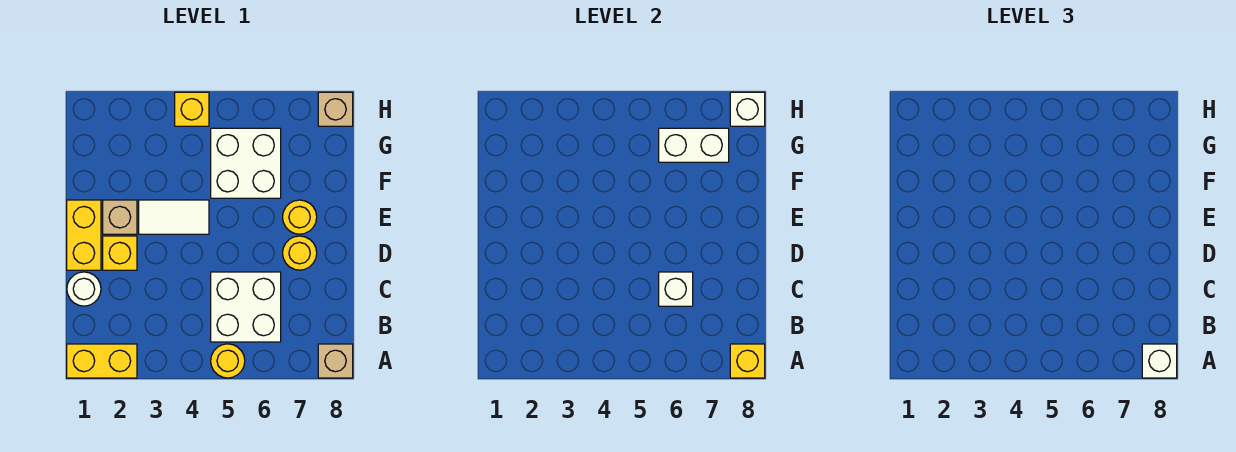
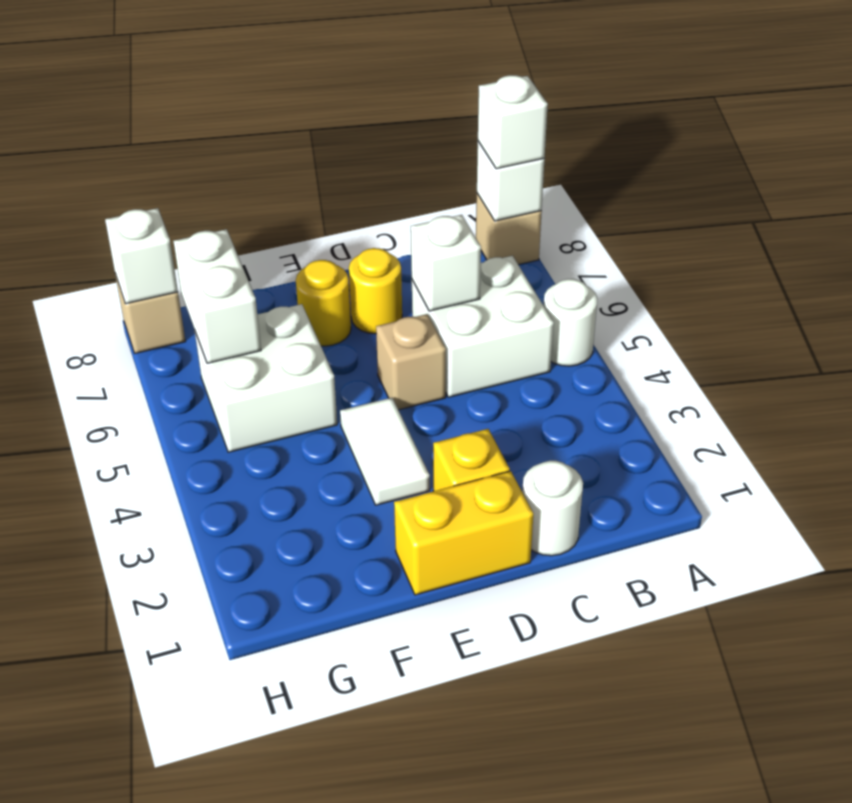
yellow 1x2 brick [67,344,137,378] -> none
yellow 1x1 round brick [211,344,245,378] -> white 1x1 round brick [544,279,598,366]
yellow 1x1 brick [730,344,765,378] -> white 1x1 brick [477,142,544,221]
tan 1x1 brick [103,200,137,234] -> tan 1x1 brick moved to [376,314,446,410]
yellow 1x1 brick [175,92,209,126] -> none

